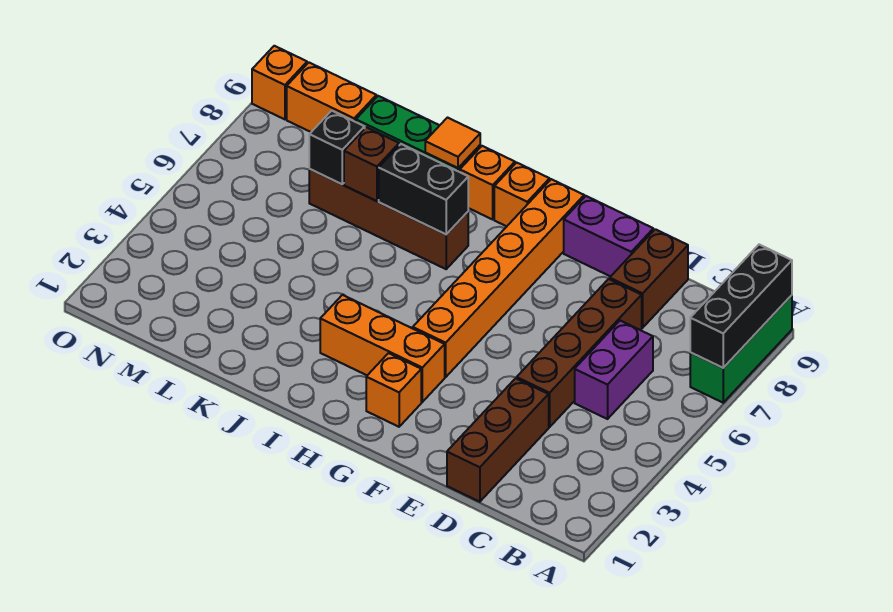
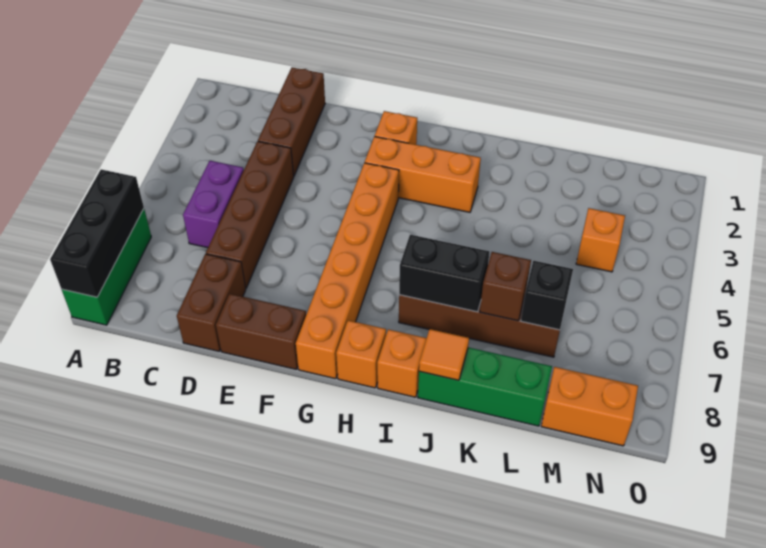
purple 1x2 brick [564,196,653,276] -> brown 1x2 brick [216,294,306,370]
orange 1x1 brick [252,46,307,119] -> orange 1x1 brick moved to [576,208,625,272]

